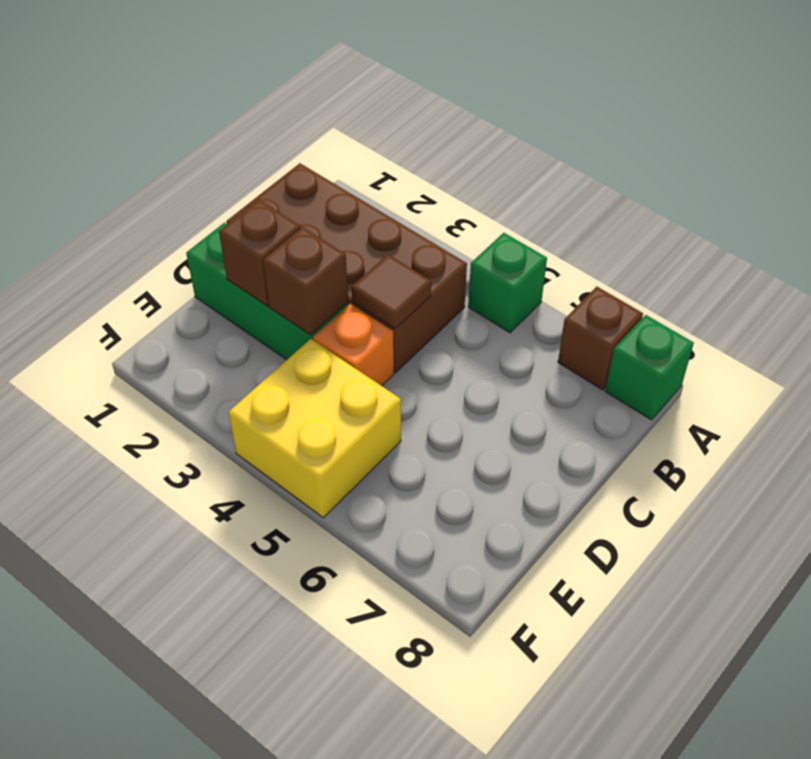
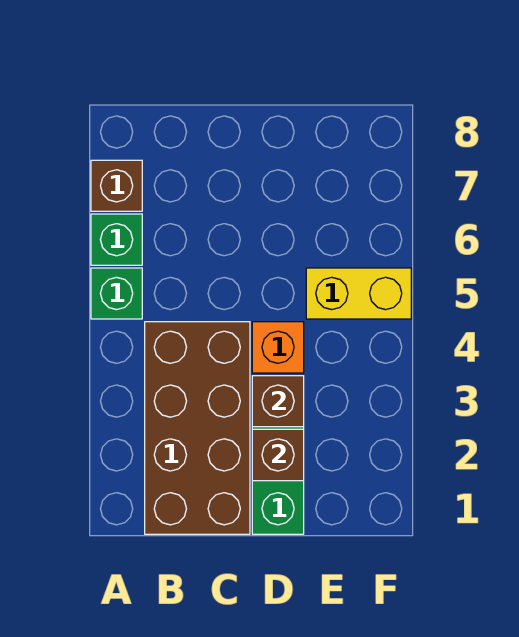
green 1x1 brick [605,315,694,420] -> green 1x1 brick moved to [91,214,142,265]
brown 1x1 tile [352,255,431,329] -> none
yellow 2x2 brick [229,339,401,518] -> yellow 1x2 brick [306,268,411,319]

